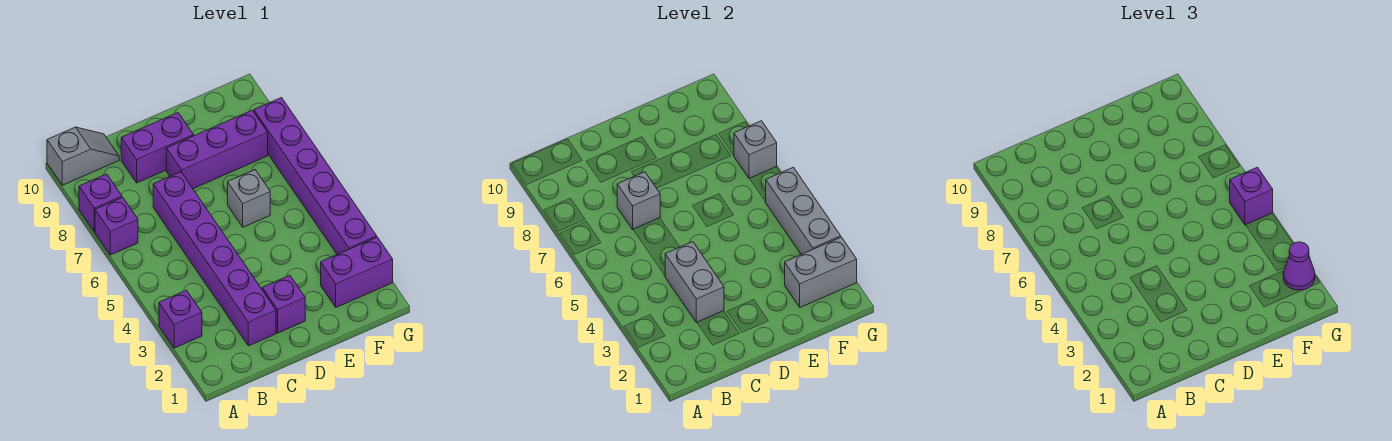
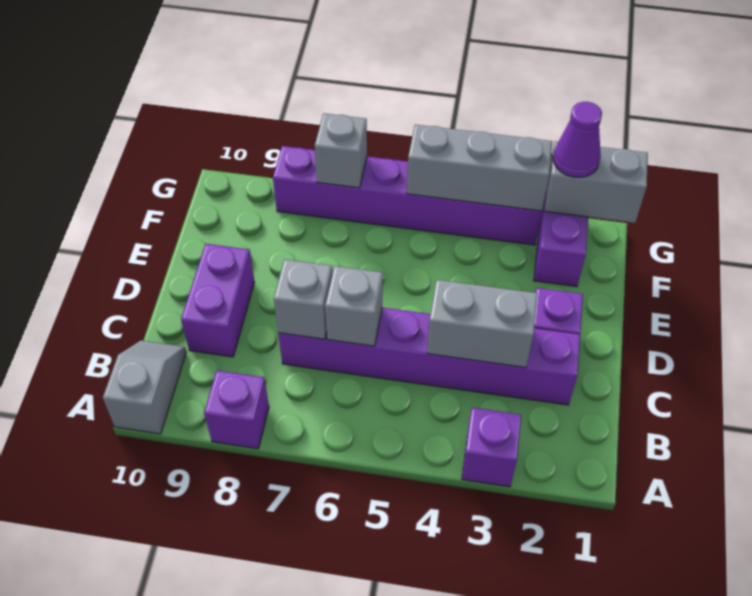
purple 1x1 brick [95,197,138,255] -> none
purple 1x3 brick [166,110,268,189] -> none
grey 1x1 brick [228,170,270,227] -> grey 1x1 brick moved to [325,266,383,346]
grey 1x2 brick [785,237,857,307] -> grey 1x2 brick turned to [544,141,648,223]
purple 1x1 brick [1230,167,1273,225] -> none

